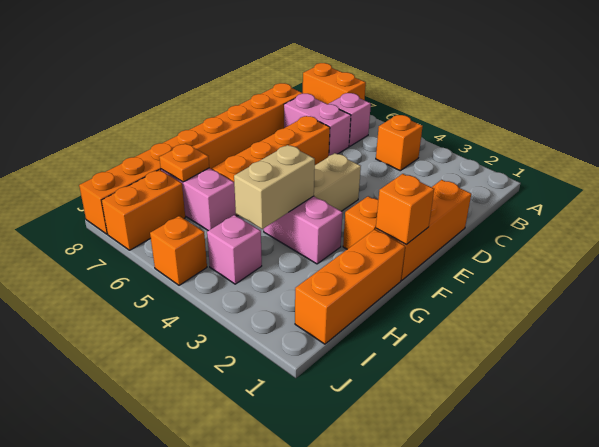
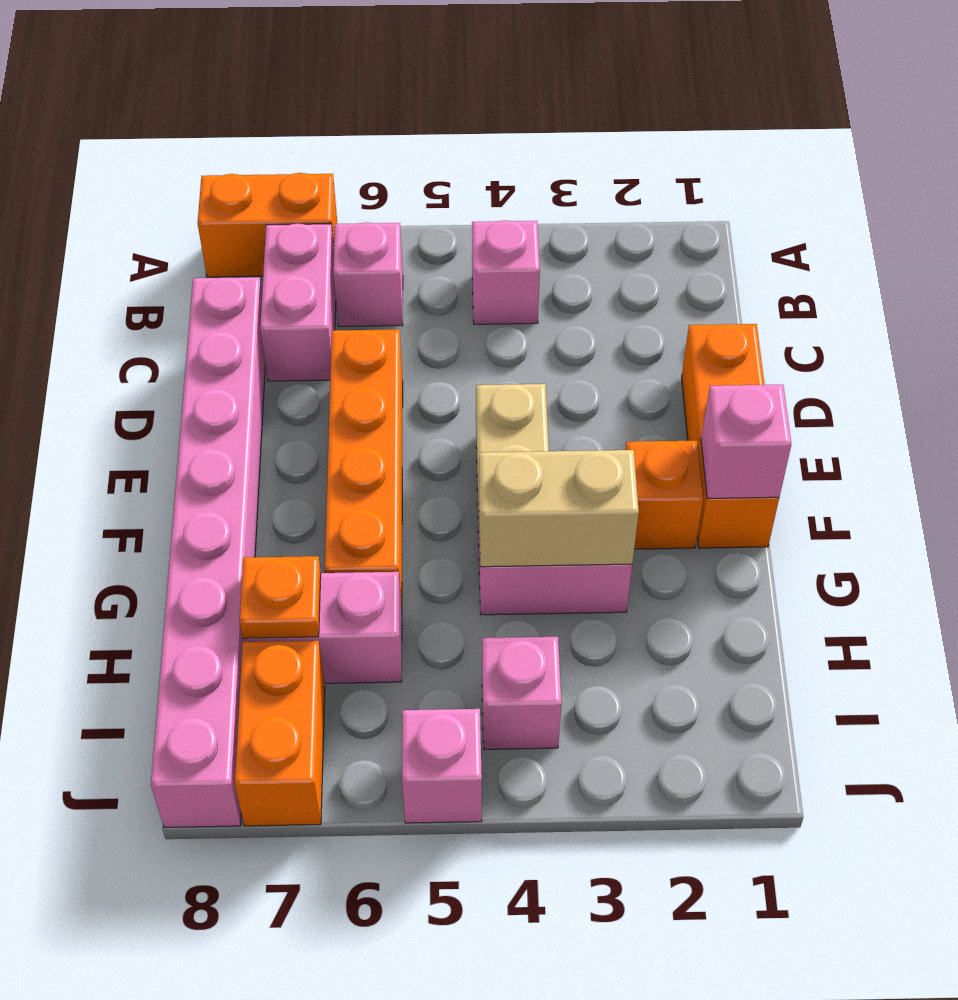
orange 1x1 brick [376,115,423,171] -> pink 1x1 brick [472,220,540,324]
pink 1x2 brick [284,94,351,156] -> pink 1x2 brick turned to [260,223,336,381]
orange 1x8 brick [79,83,303,234] -> pink 1x8 brick [151,277,265,827]
orange 1x1 brick [376,174,434,244] -> pink 1x1 brick [701,385,791,498]
orange 1x3 brick [295,229,405,344] -> none
tan 1x2 brick [234,145,315,229] -> tan 1x2 brick turned to [479,450,639,567]
orange 1x1 brick [150,216,207,285] -> pink 1x1 brick [402,709,482,823]

